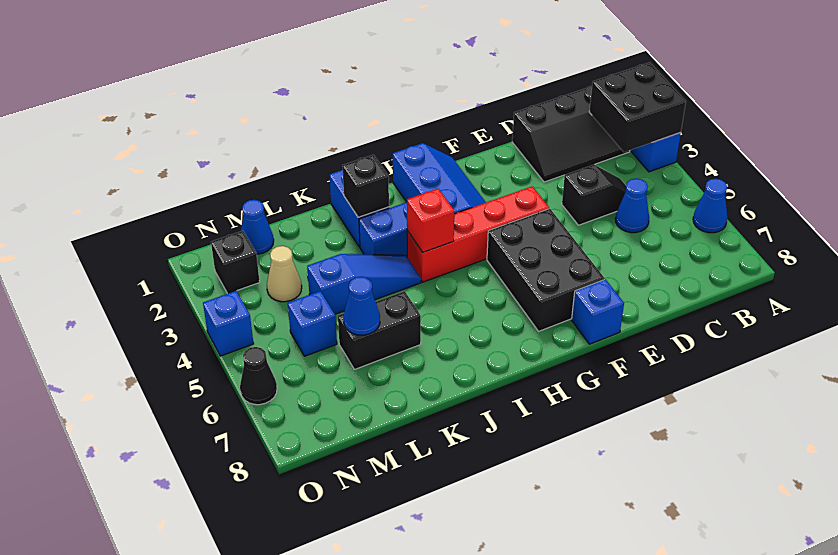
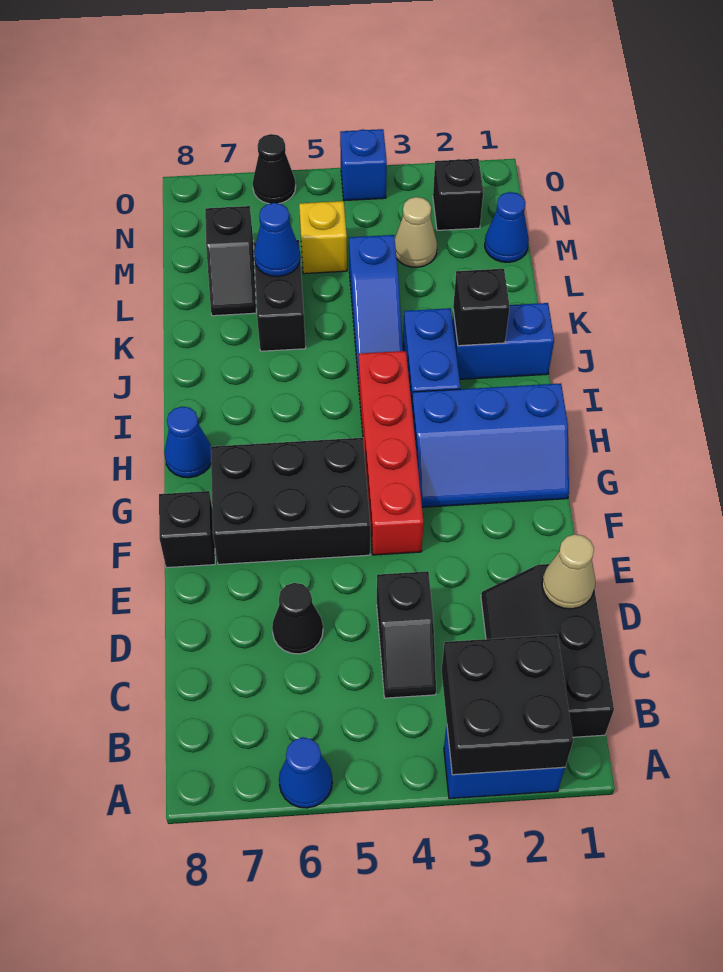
blue 1x1 cone [615,178,649,233] -> blue 1x1 cone moved to [164,407,211,478]
none -> tan 1x1 cone [542,534,595,609]
none -> black 1x1 cone [272,583,323,654]
blue 1x1 brick [572,279,624,344] -> black 1x1 brick [159,491,215,568]
red 1x1 brick [407,189,454,252] -> none
none -> black 1x2 slope [205,206,256,316]
blue 1x1 brick [288,291,337,356] -> yellow 1x1 brick [299,201,347,274]

